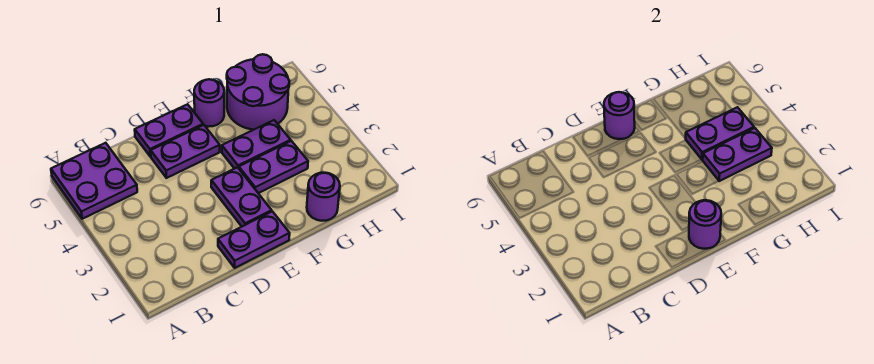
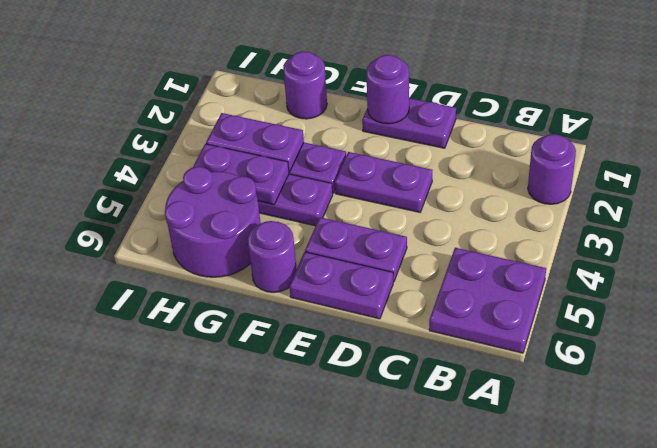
purple 1x2 plate [211,167,272,226] -> purple 1x2 plate turned to [335,152,432,212]
purple 1x1 round brick [604,92,635,139] -> purple 1x1 round brick moved to [528,134,576,204]

